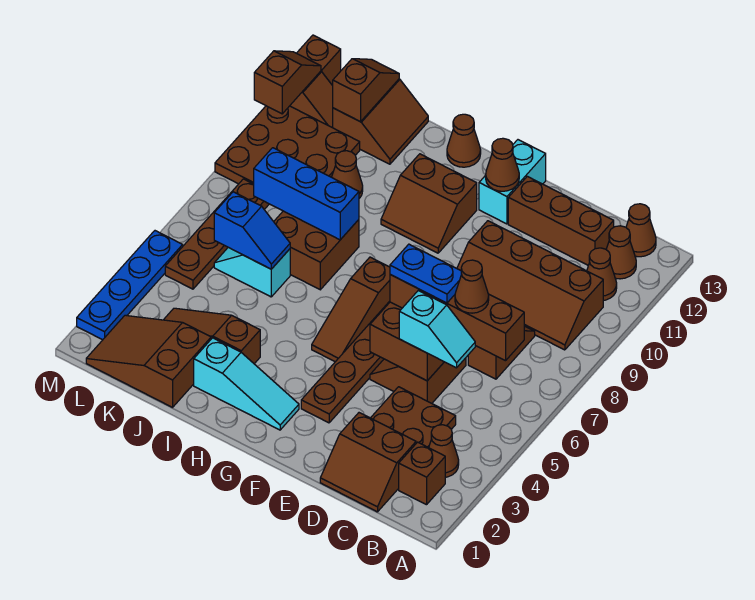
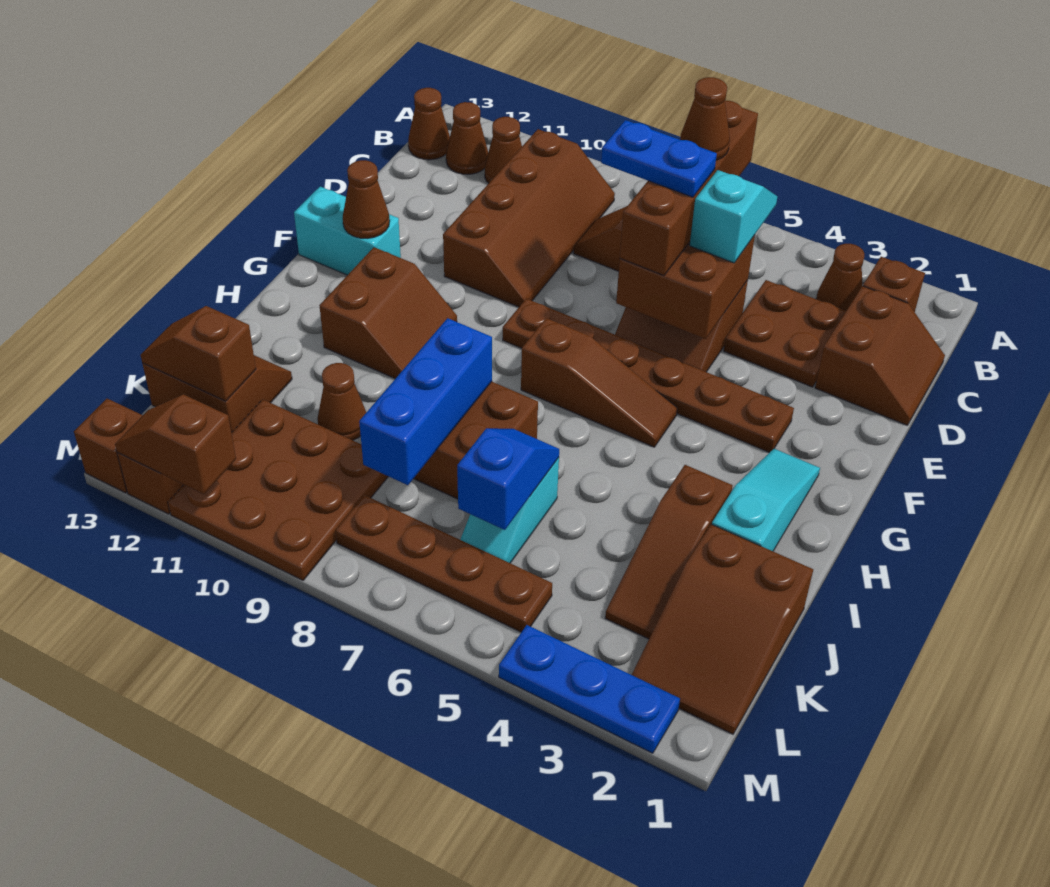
brown 1x3 brick [508,176,614,265] -> none
blue 1x2 plate [390,244,462,303] -> blue 1x2 plate turned to [601,120,717,197]
brown 1x1 cone [447,114,481,167] -> none
blue 1x4 plate [77,231,183,340] -> blue 1x3 plate [499,625,680,753]

